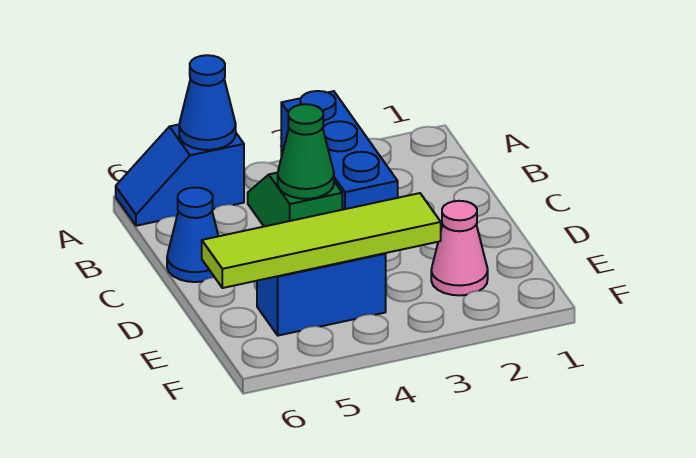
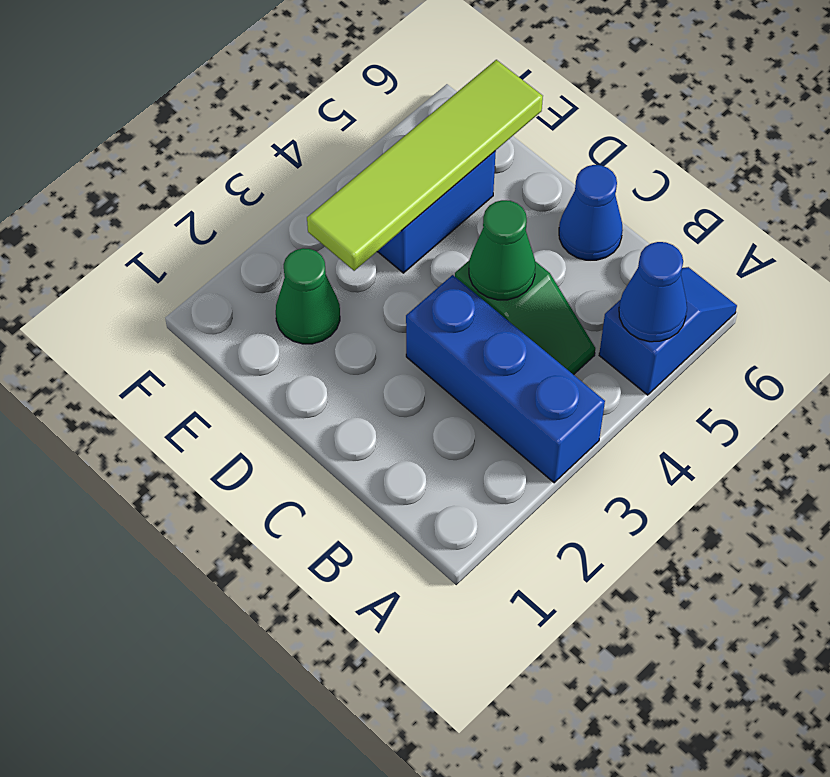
pink 1x1 cone [431,201,488,295] -> green 1x1 cone [276,248,340,344]

